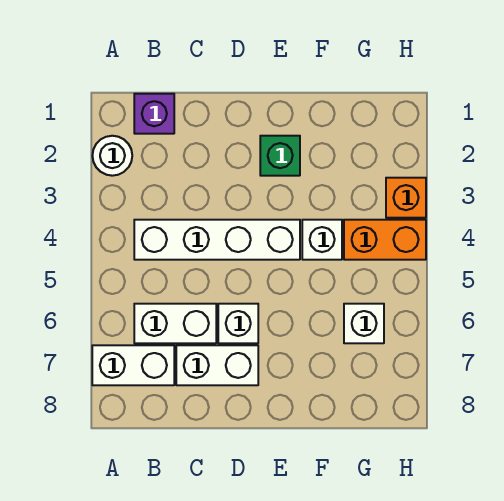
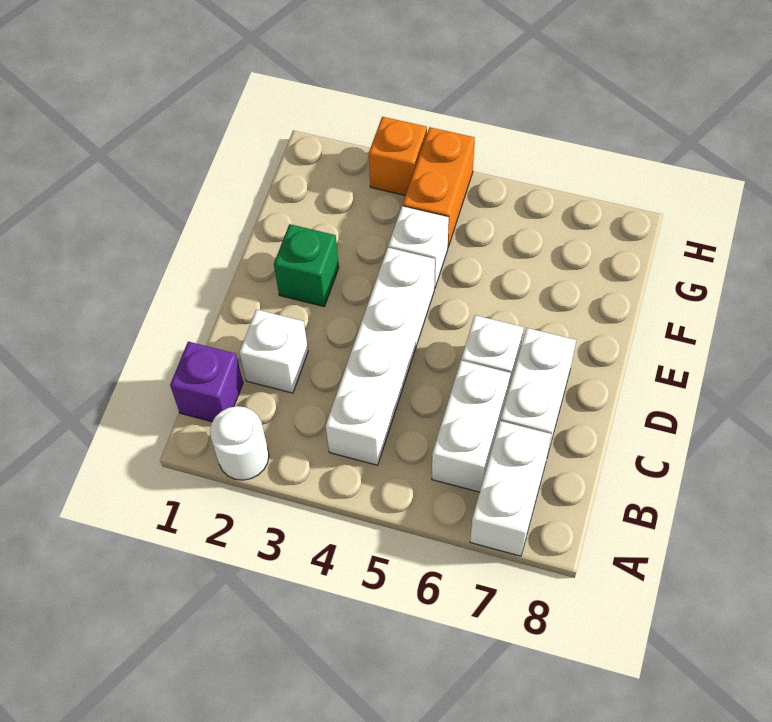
white 1x1 brick [344,304,384,343] -> white 1x1 brick moved to [239,310,308,393]

